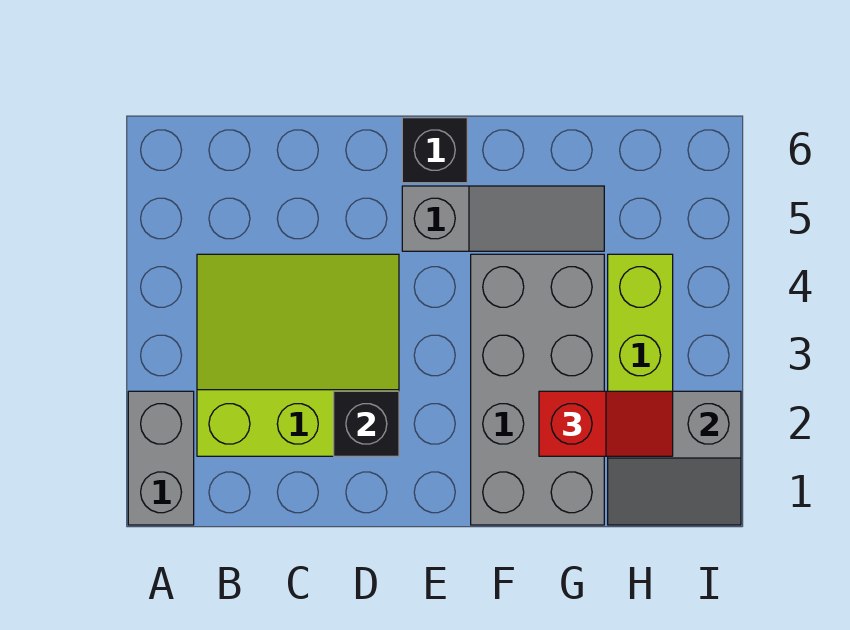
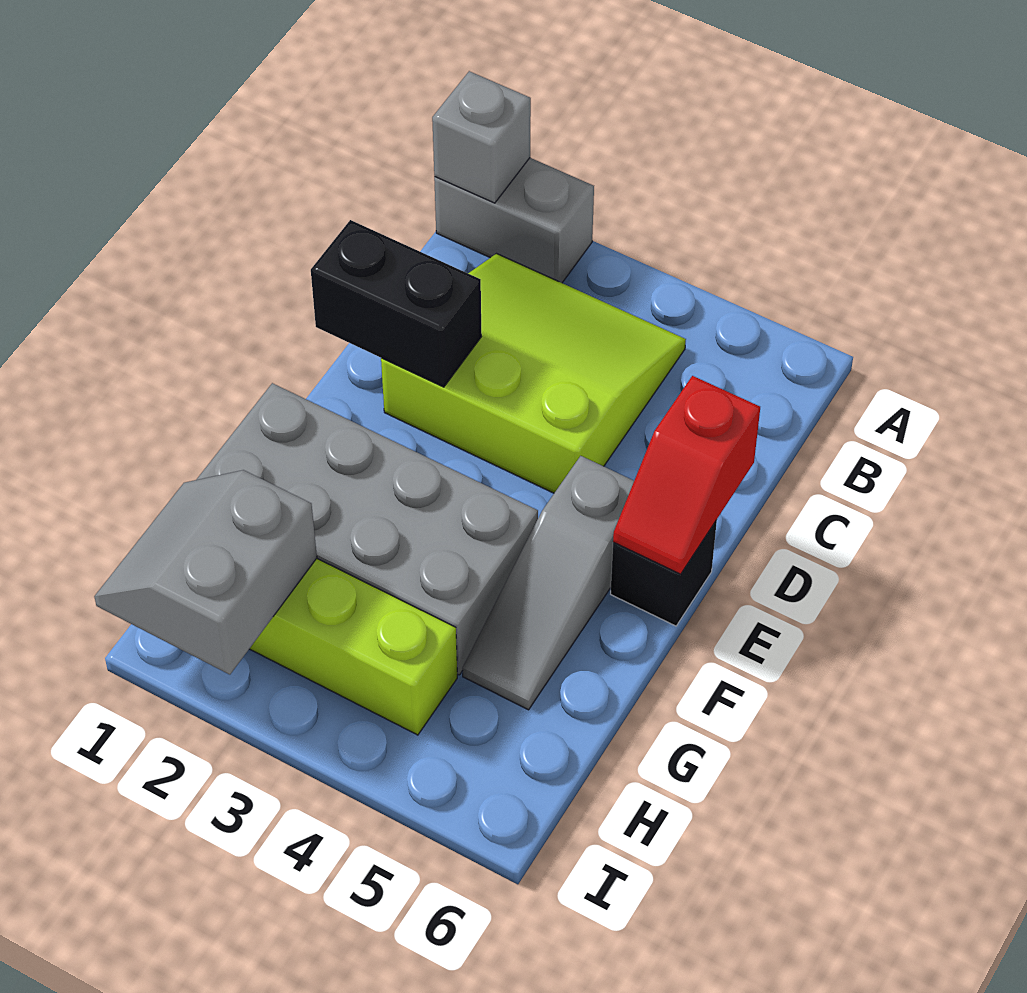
none -> grey 1x1 brick [432,71,531,203]
lime 3x3 slope [197,254,399,456] -> lime 3x3 slope turned to [381,254,686,493]
black 1x1 brick [334,391,399,456] -> black 1x2 brick [311,220,481,387]
red 1x2 slope [539,391,673,456] -> red 1x2 slope moved to [613,376,760,574]

